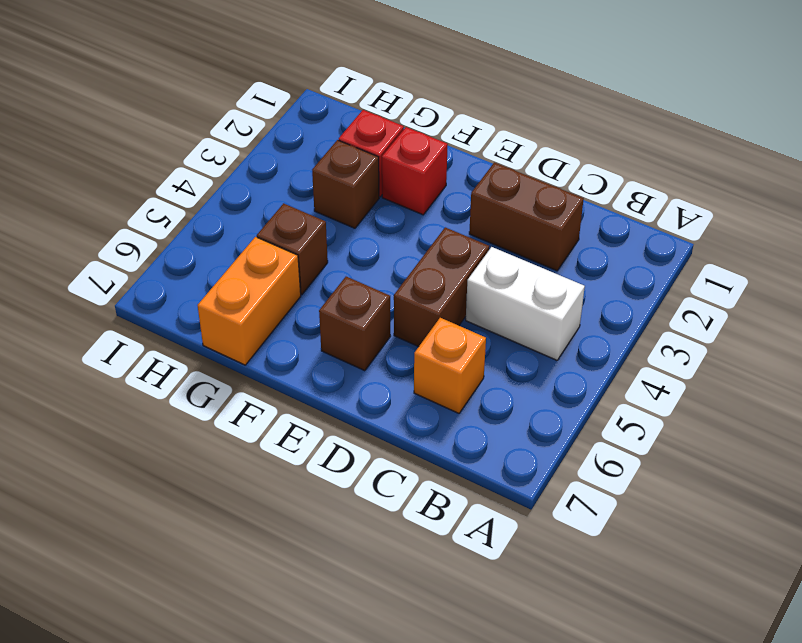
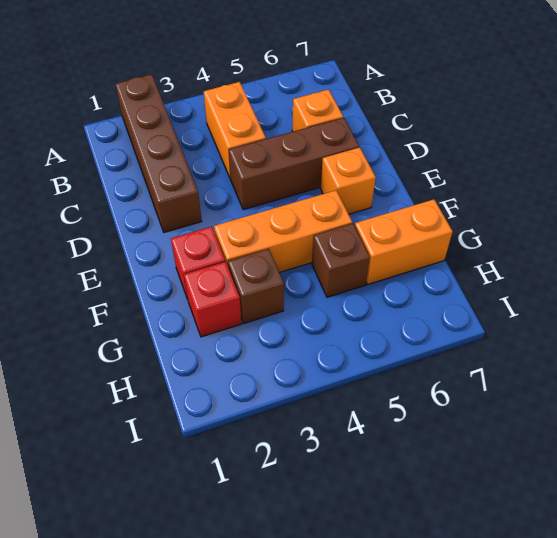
white 1x2 brick [466,247,585,360] -> orange 1x2 brick [204,82,266,179]
brown 1x2 brick [469,162,584,271] -> brown 1x4 brick [115,74,202,232]
brown 1x2 brick [394,227,489,347] -> brown 1x3 brick [229,118,359,210]
brown 1x1 brick [319,277,390,371] -> orange 1x1 brick [321,147,376,214]
none -> orange 1x3 brick [214,190,352,273]

